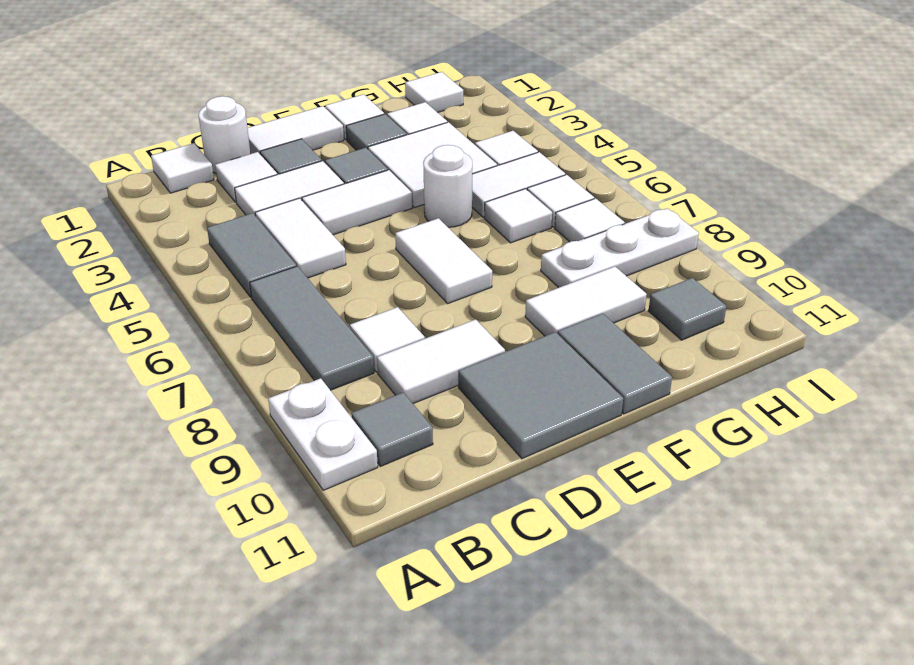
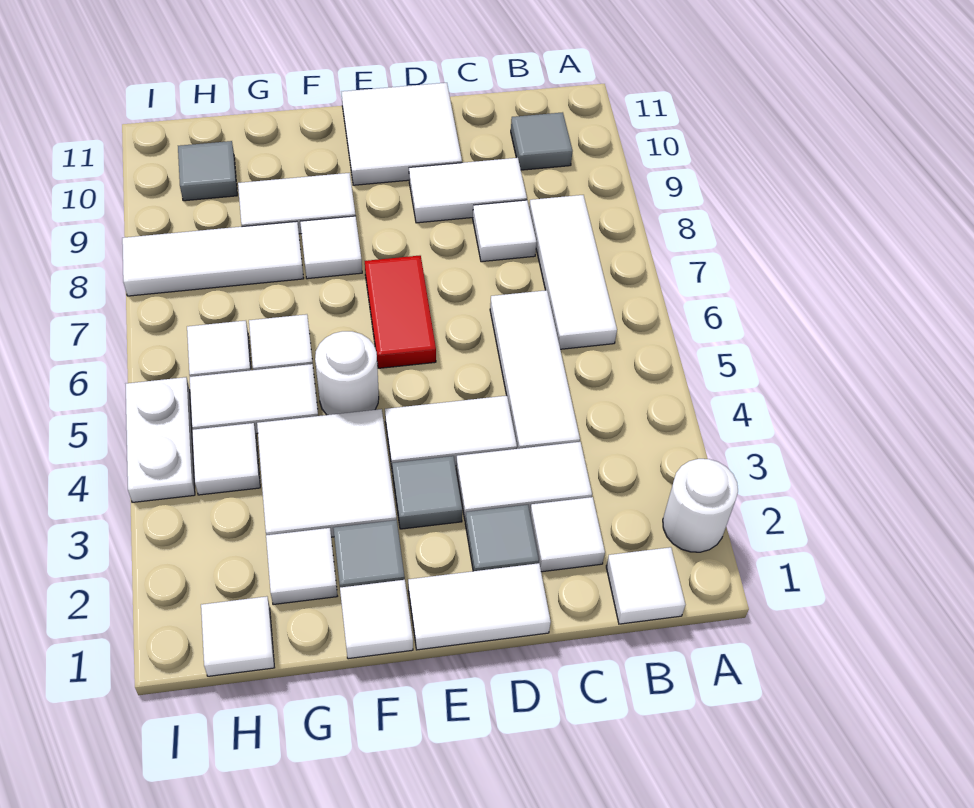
white 1x2 plate [268,378,378,490] -> white 1x2 plate moved to [126,377,195,502]
grey 1x2 tile [207,213,296,298] -> none
grey 1x3 tile [250,266,374,390] -> white 1x3 tile [529,195,617,349]
white 1x1 round brick [199,96,251,173] -> white 1x1 round brick moved to [663,459,738,552]
white 1x2 tile [255,198,346,278] -> white 1x3 tile [490,290,580,449]
grey 2x2 tile [458,332,623,459] -> white 2x2 tile [342,83,462,185]
white 1x2 tile [395,218,492,303] -> red 1x2 tile [365,256,436,368]
grey 1x2 tile [558,313,672,414] -> none
white 1x3 plate [541,208,699,288] -> white 1x3 tile [122,221,304,296]
white 1x1 tile [555,198,625,242] -> white 1x1 tile moved to [300,216,362,279]

